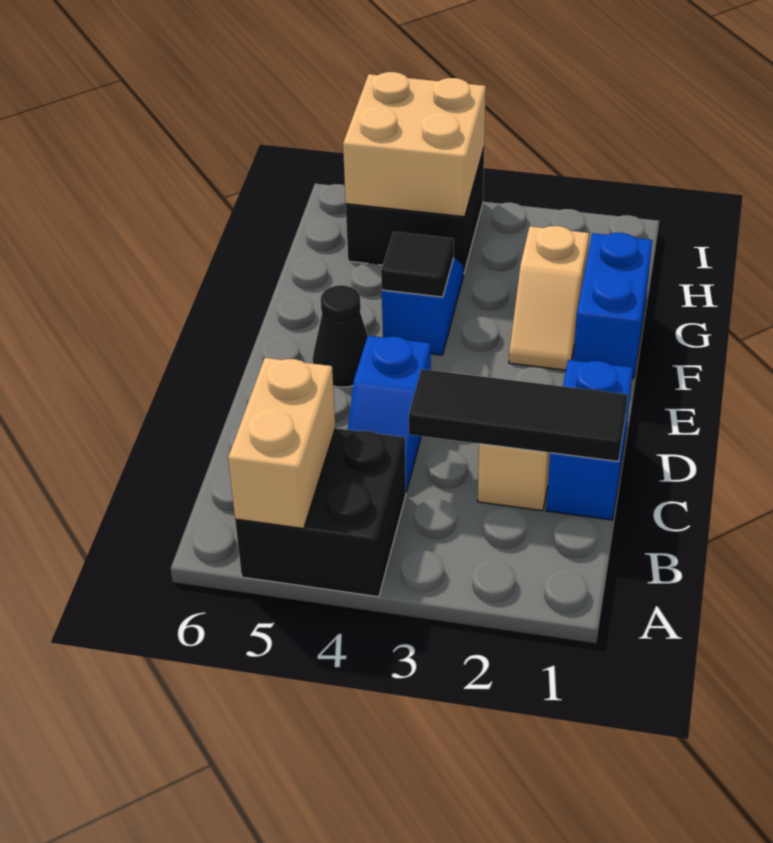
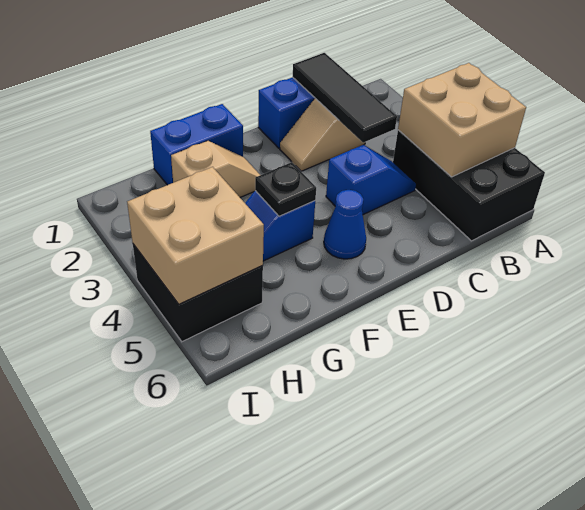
black 2x2 brick [235,428,406,597] -> black 2x3 brick [393,130,545,241]
tan 1x2 brick [228,358,335,529] -> tan 2x2 brick [398,63,526,177]
black 1x1 cone [313,285,368,387] -> blue 1x1 cone [324,190,366,259]
black 1x1 tile [381,232,454,297] -> black 1x1 plate [255,162,316,216]

